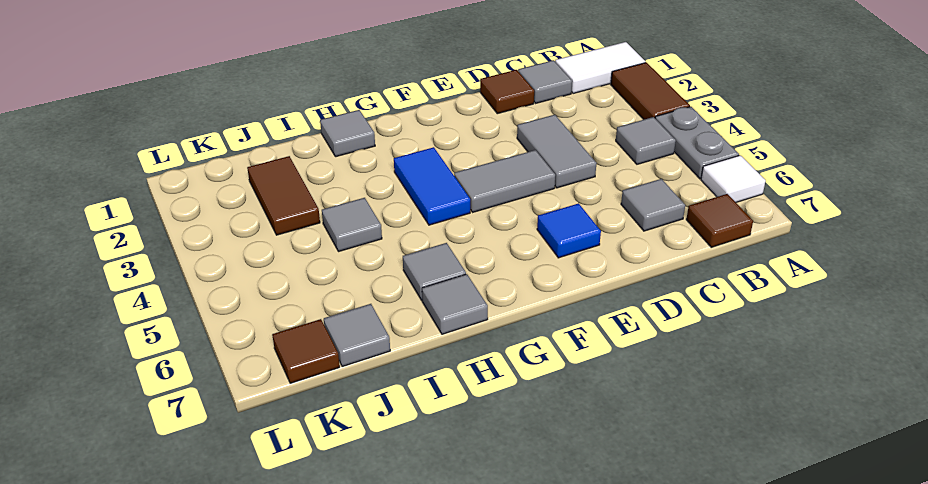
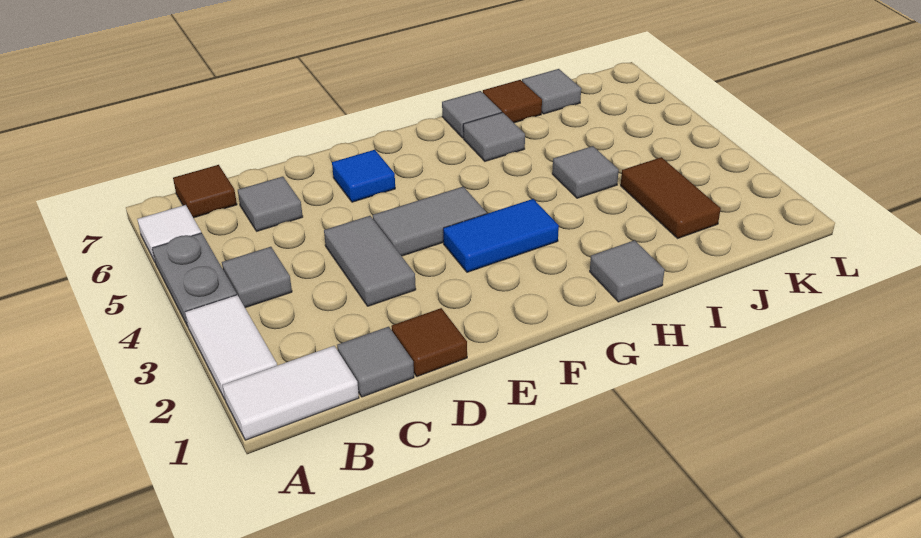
brown 1x2 tile [611,62,690,120] -> white 1x2 tile [185,295,277,399]
blue 1x2 tile [394,147,470,225] -> blue 1x2 tile turned to [443,199,559,272]
brown 1x1 tile [272,319,340,383] -> brown 1x1 tile moved to [483,80,542,123]

